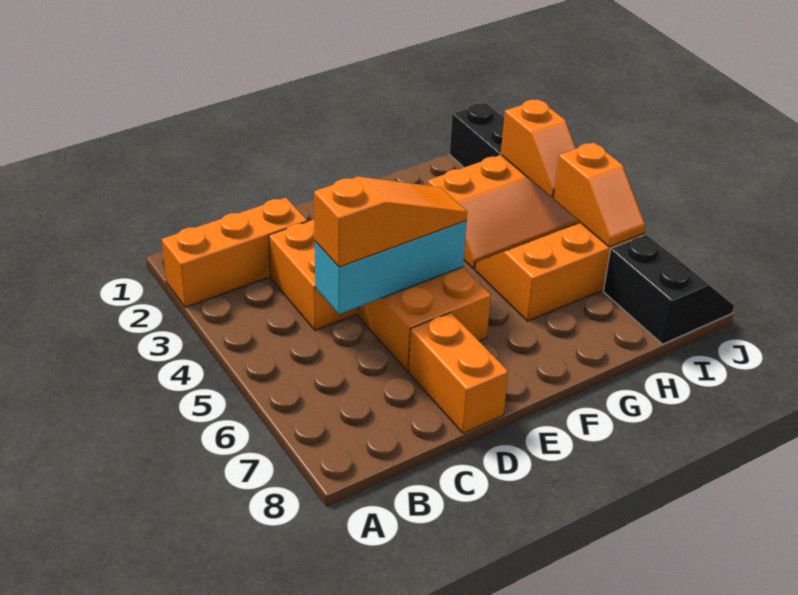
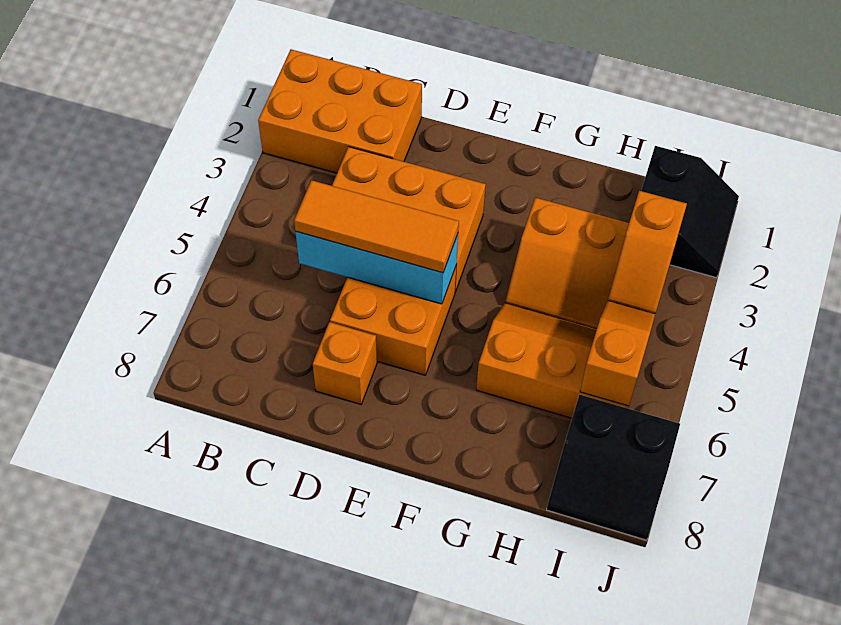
orange 1x3 brick [162,197,307,307] -> orange 2x3 brick [258,49,422,173]
orange 1x3 slope [314,176,467,267] -> orange 1x3 tile [294,180,459,273]
orange 1x2 brick [408,313,508,433] -> orange 1x1 brick [313,322,377,404]
orange 1x2 slope [553,142,645,247] -> orange 1x2 slope turned to [580,301,655,406]
black 2x2 slope [603,235,734,344] -> black 2x2 slope turned to [547,395,680,540]

